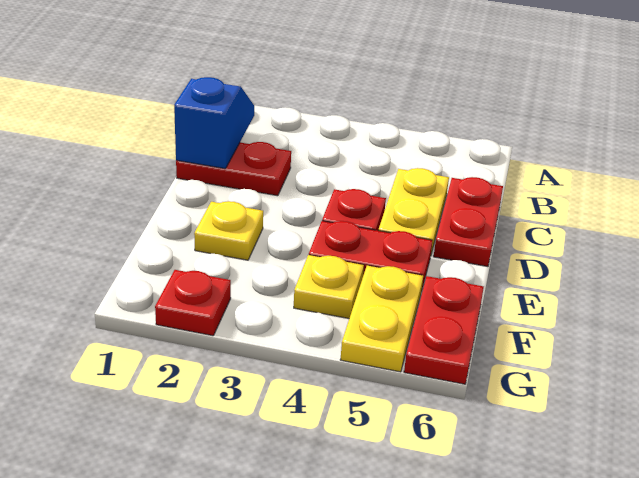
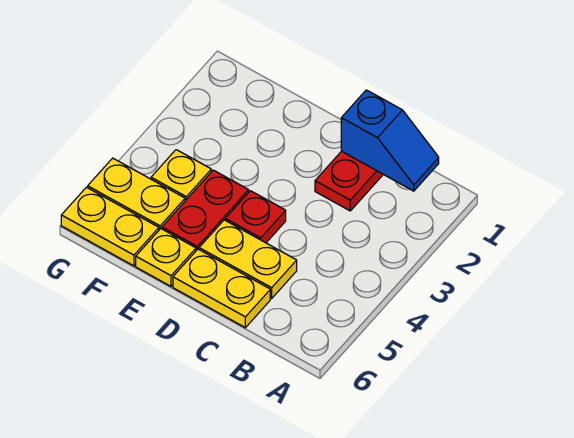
red 1x2 plate [434,177,503,266] -> yellow 1x2 plate [173,249,270,328]
yellow 1x1 plate [194,201,263,260] -> yellow 1x1 plate moved to [136,229,196,286]
red 1x2 plate [404,276,484,384] -> yellow 1x2 plate [61,187,159,266]
red 1x1 plate [155,270,231,336] -> none

